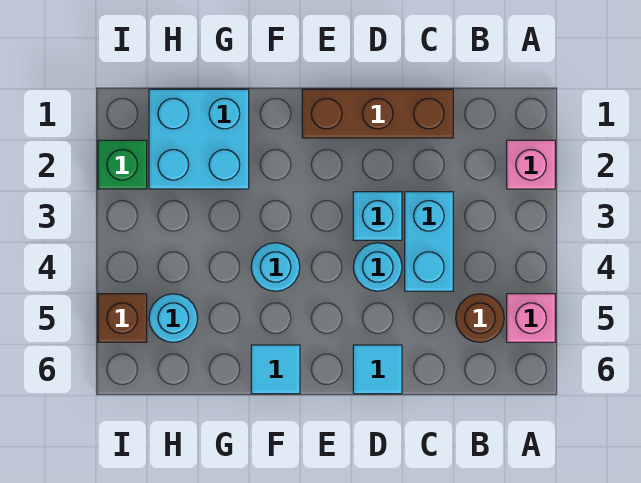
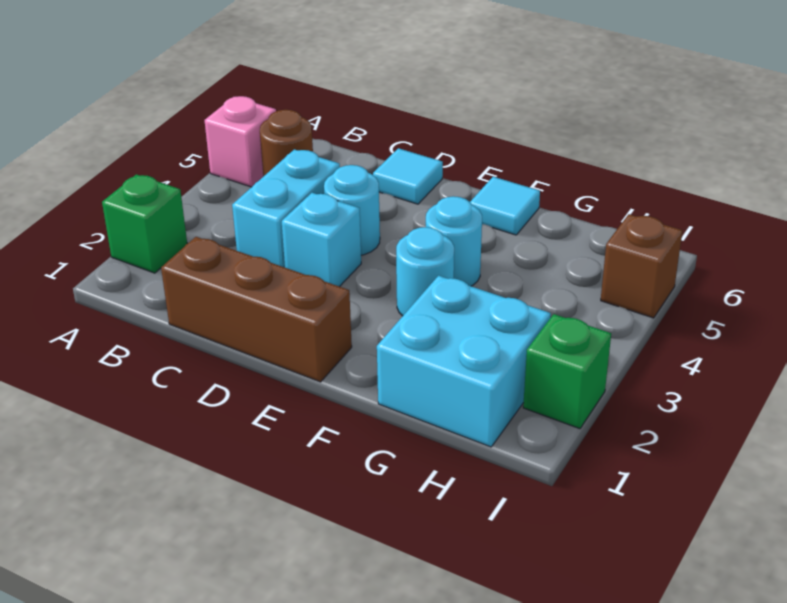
pink 1x1 brick [507,140,555,189] -> green 1x1 brick [102,174,187,273]
cyan 1x1 round brick [149,294,198,342] -> cyan 1x1 round brick moved to [396,227,454,316]

